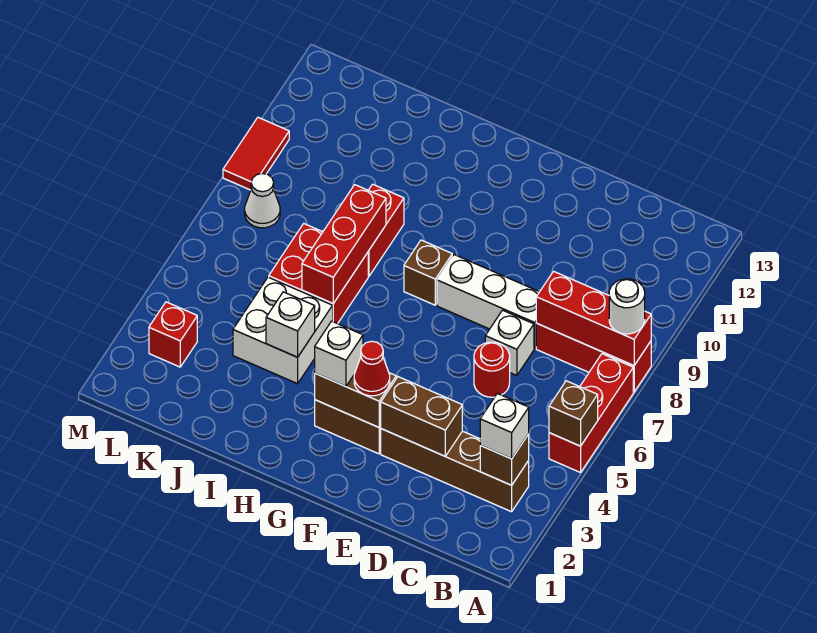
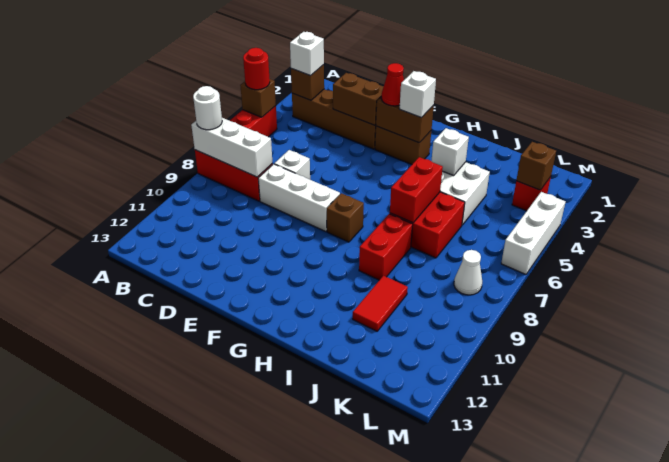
red 1x3 brick [536,271,651,366] -> white 1x3 brick [191,118,272,177]
red 1x1 round brick [474,342,510,397] -> red 1x1 round brick moved to [243,48,270,90]
red 1x3 brick [302,185,386,303] -> red 1x2 brick [390,157,443,223]
none -> brown 1x1 brick [516,142,556,190]
none -> white 1x3 brick [501,192,566,274]
red 1x2 tile [223,117,289,190] -> red 1x2 tile moved to [353,276,408,331]

